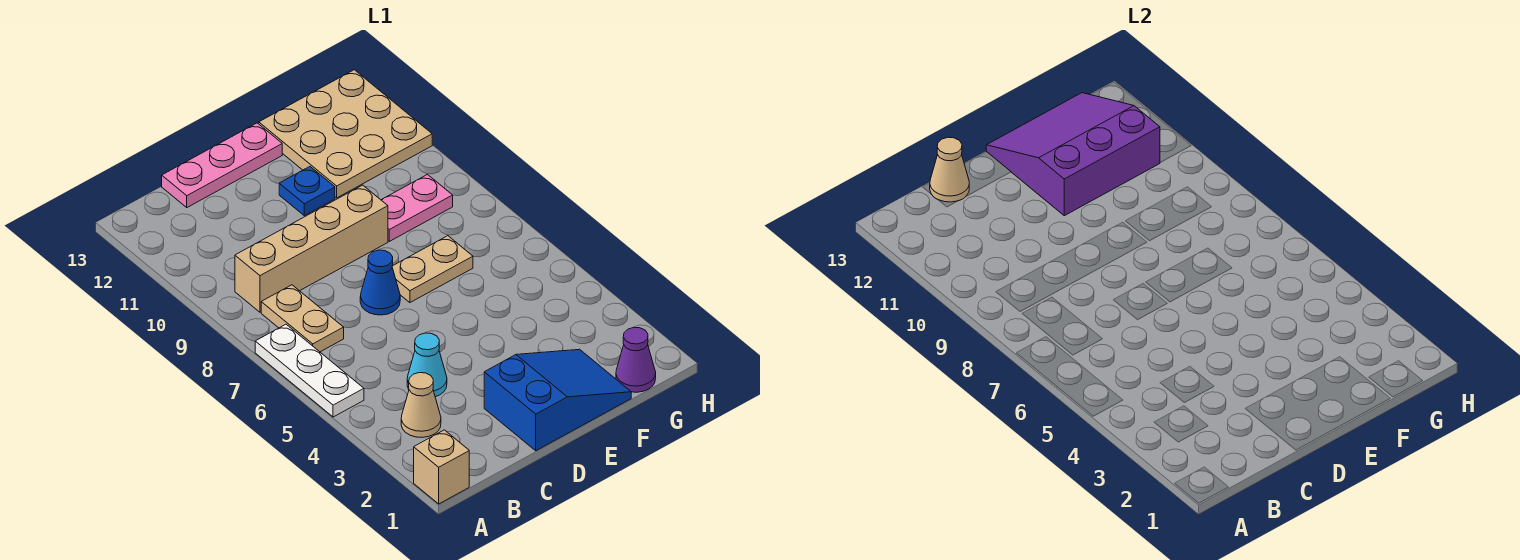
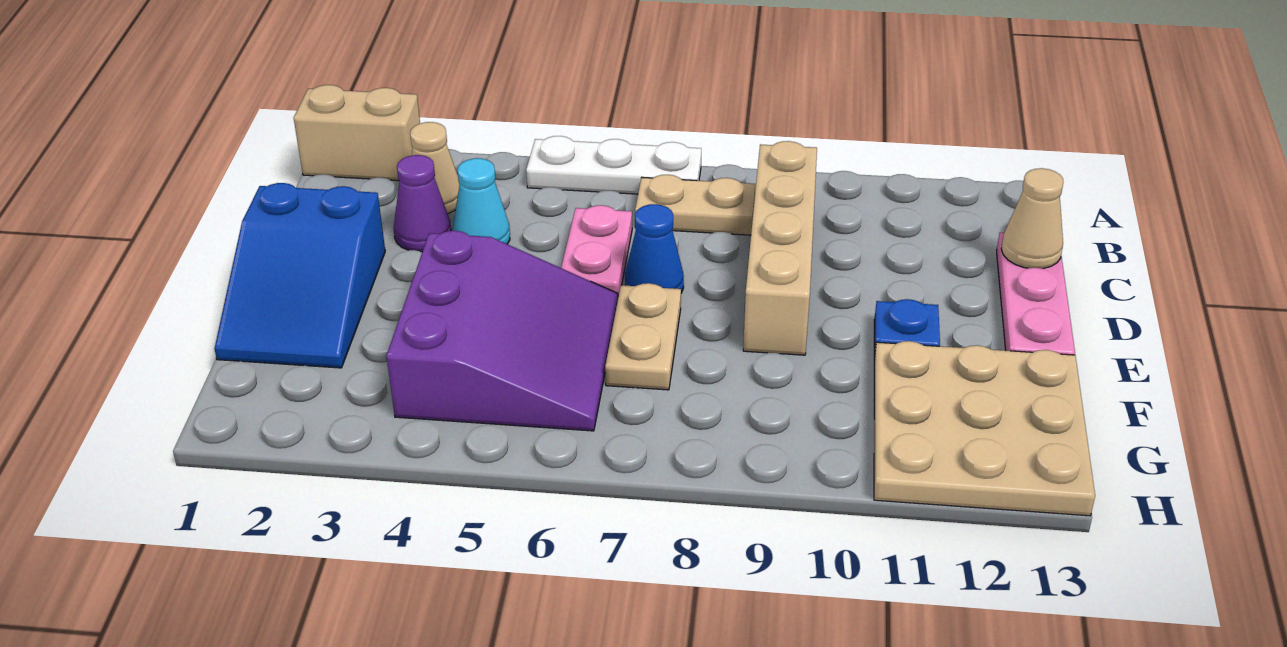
tan 1x1 brick [414,430,469,504] -> tan 1x2 brick [294,85,420,181]
purple 3x3 slope [986,93,1160,216] -> purple 3x3 slope moved to [386,231,618,431]
pink 1x2 plate [382,175,453,241] -> pink 1x2 plate moved to [561,205,632,297]
purple 1x1 cone [616,327,656,392] -> purple 1x1 cone moved to [394,155,451,252]

